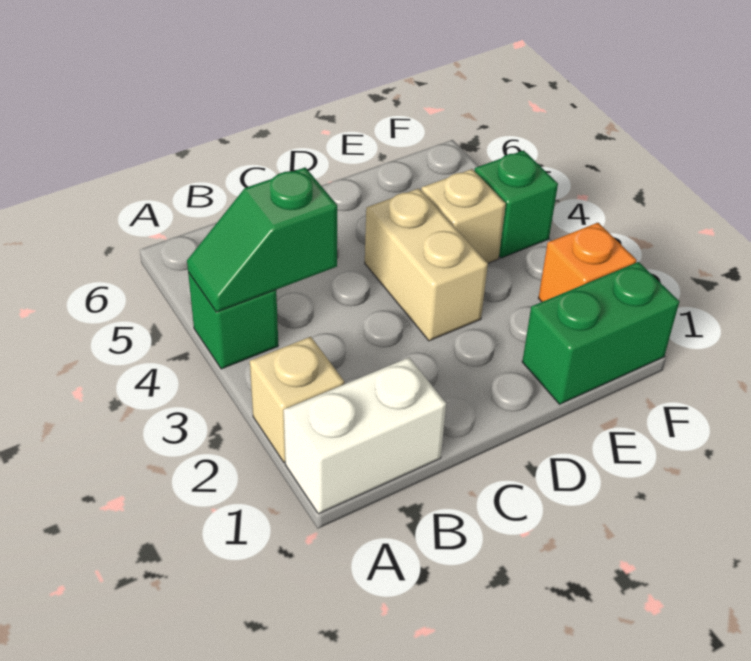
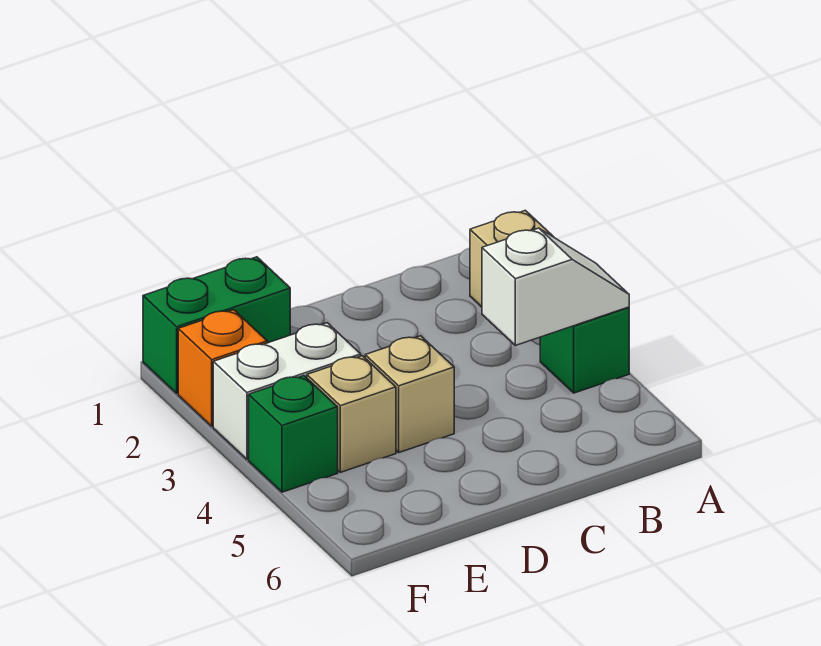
white 1x2 brick [284,358,446,514] -> white 1x2 brick moved to [213,323,361,459]
green 1x2 slope [187,167,337,312] -> white 1x2 slope [482,228,629,345]
tan 1x2 brick [365,188,488,341] -> tan 1x1 brick [365,336,454,452]

